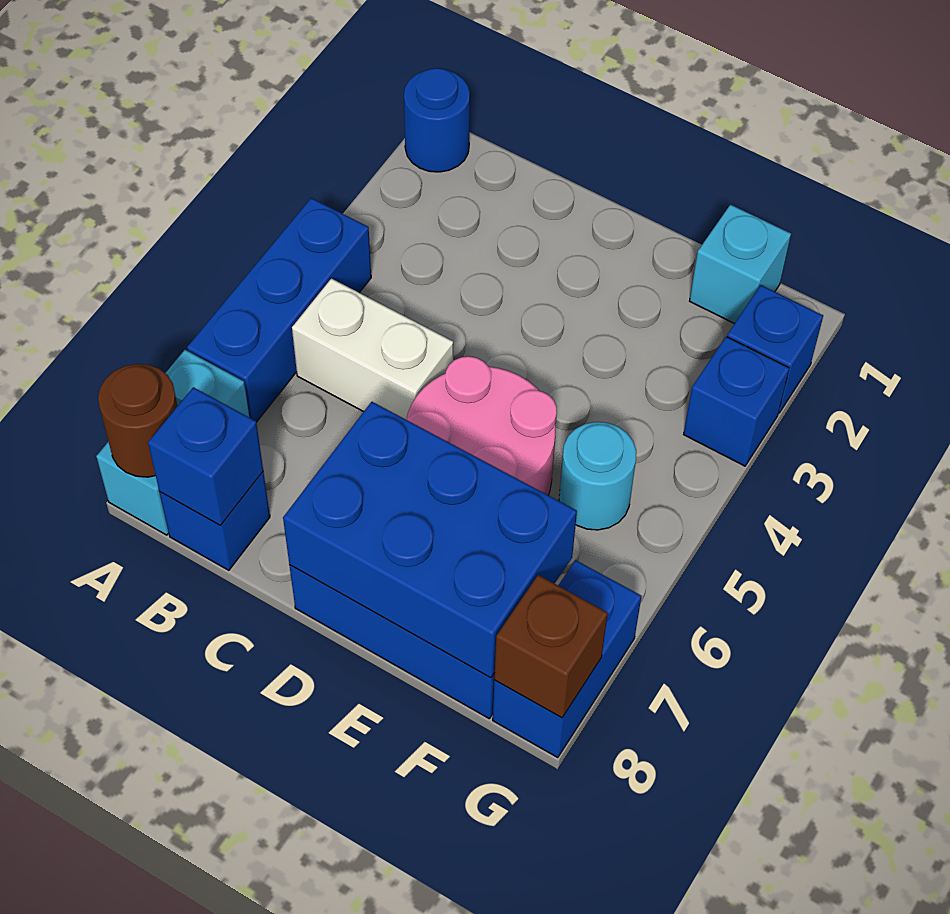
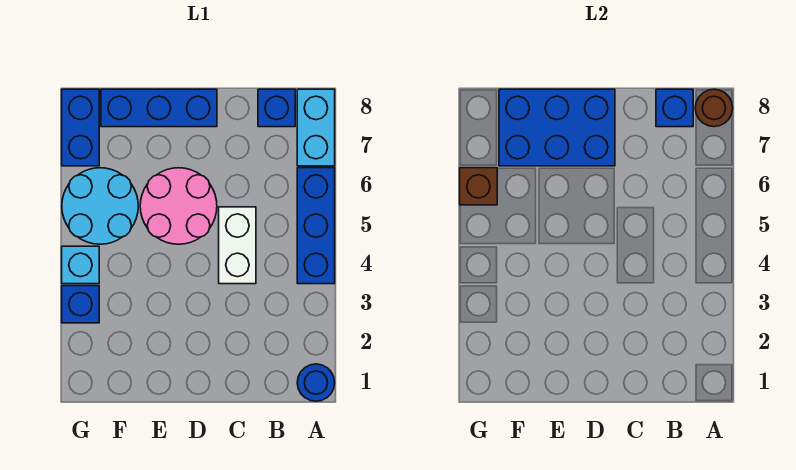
white 1x2 brick [292,278,453,420] -> white 1x2 brick turned to [219,207,256,284]
cyan 1x1 brick [690,205,791,324] -> cyan 1x1 brick moved to [62,246,99,284]
cyan 1x1 round brick [559,422,636,530] -> cyan 2x2 round brick [62,168,138,244]
blue 1x1 brick [727,285,823,413] -> none
brown 1x1 brick [494,575,608,718] -> brown 1x1 brick moved to [460,168,497,205]

